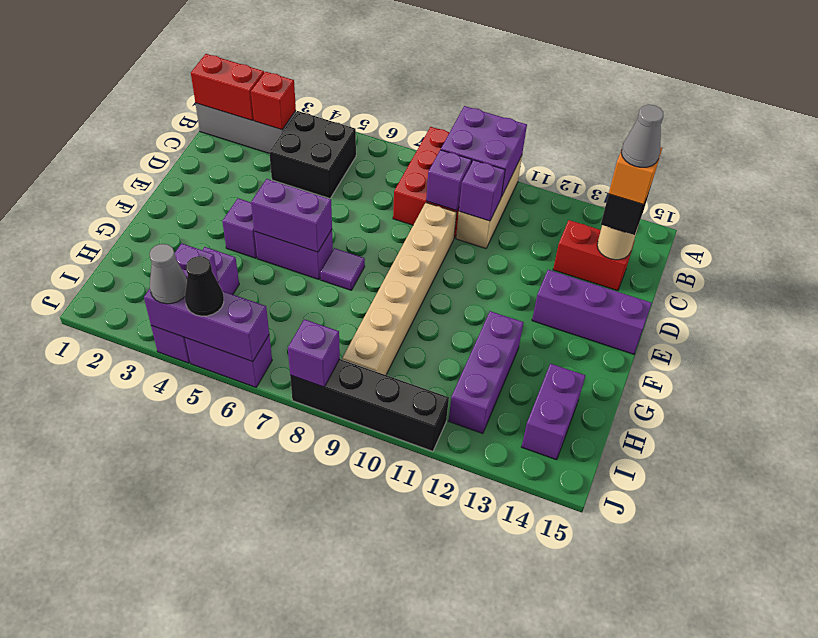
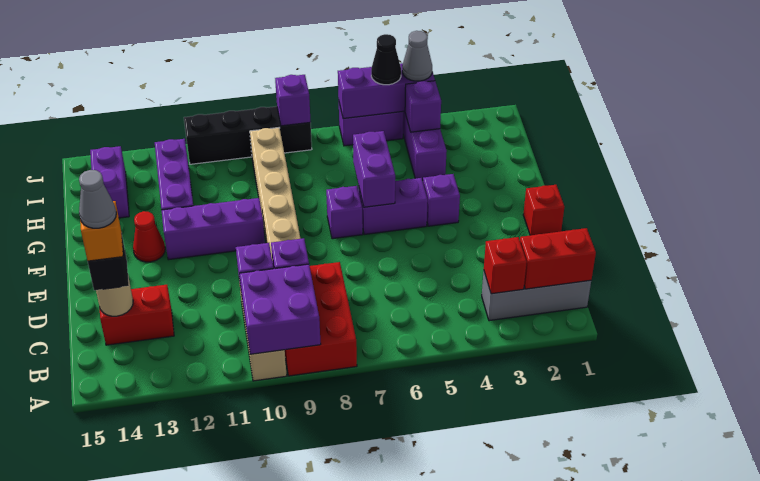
black 2x2 brick [269,111,356,199] -> none
none -> red 1x1 brick [523,185,564,235]
purple 1x3 brick [532,270,652,354] -> purple 1x3 brick moved to [161,198,265,260]
purple 1x2 brick [251,179,332,252] -> purple 1x2 brick turned to [353,131,395,207]
purple 1x1 tile [320,248,365,290] -> purple 1x1 brick [326,186,363,239]
none -> red 1x1 cone [133,211,165,262]

